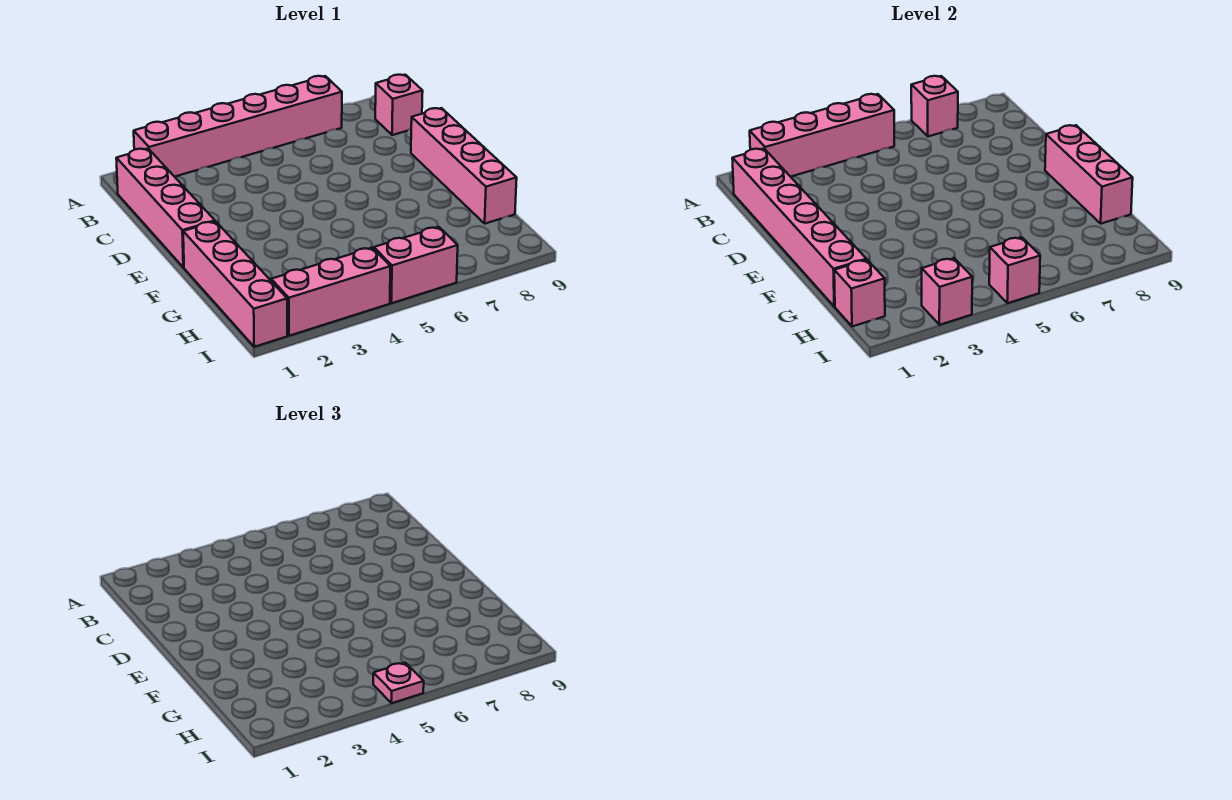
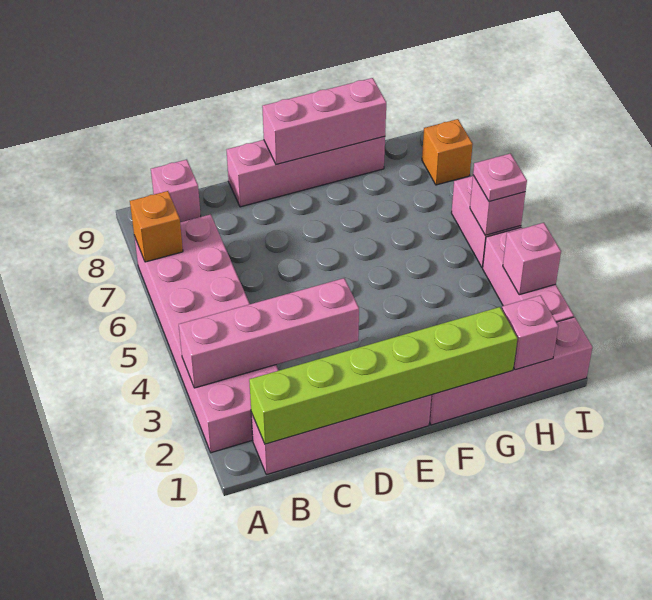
pink 1x6 brick [134,76,342,176] -> pink 2x6 brick [134,214,279,453]
pink 1x4 brick [750,94,894,176] -> pink 1x4 brick turned to [179,278,359,388]
pink 1x1 brick [911,76,958,136] -> orange 1x1 brick [130,191,183,262]
pink 1x6 brick [732,149,866,307] -> lime 1x6 brick [249,307,517,444]
none -> orange 1x1 brick [422,119,473,185]

